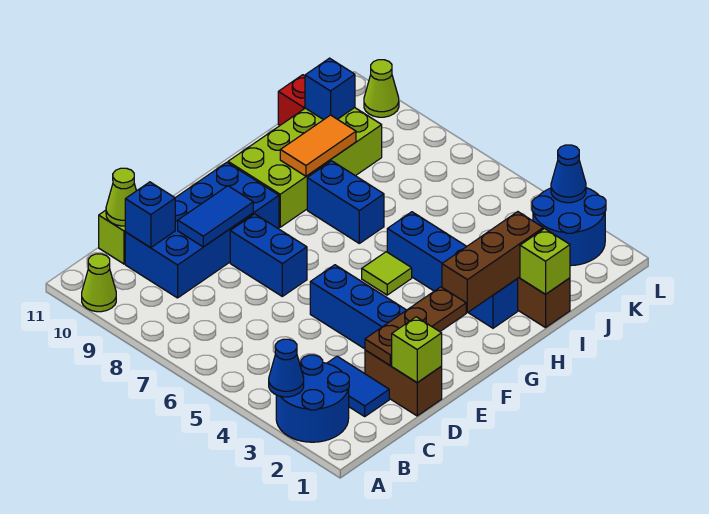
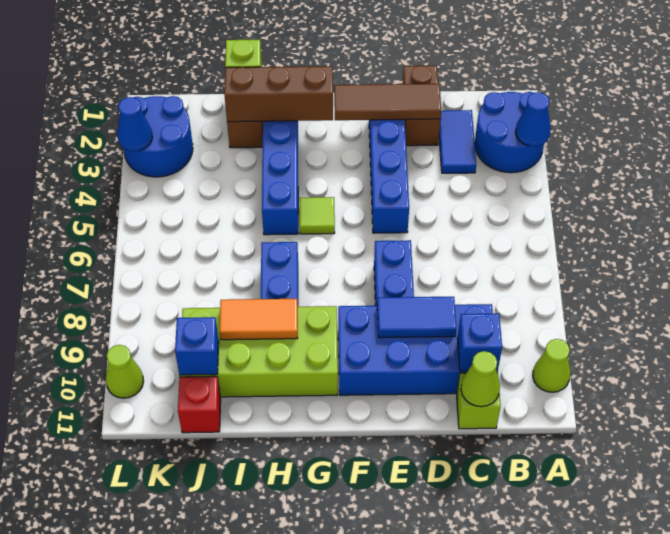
lime 1x1 brick [392,317,442,383] -> none
brown 1x3 plate [365,287,466,366] -> brown 1x3 tile [334,84,441,120]

